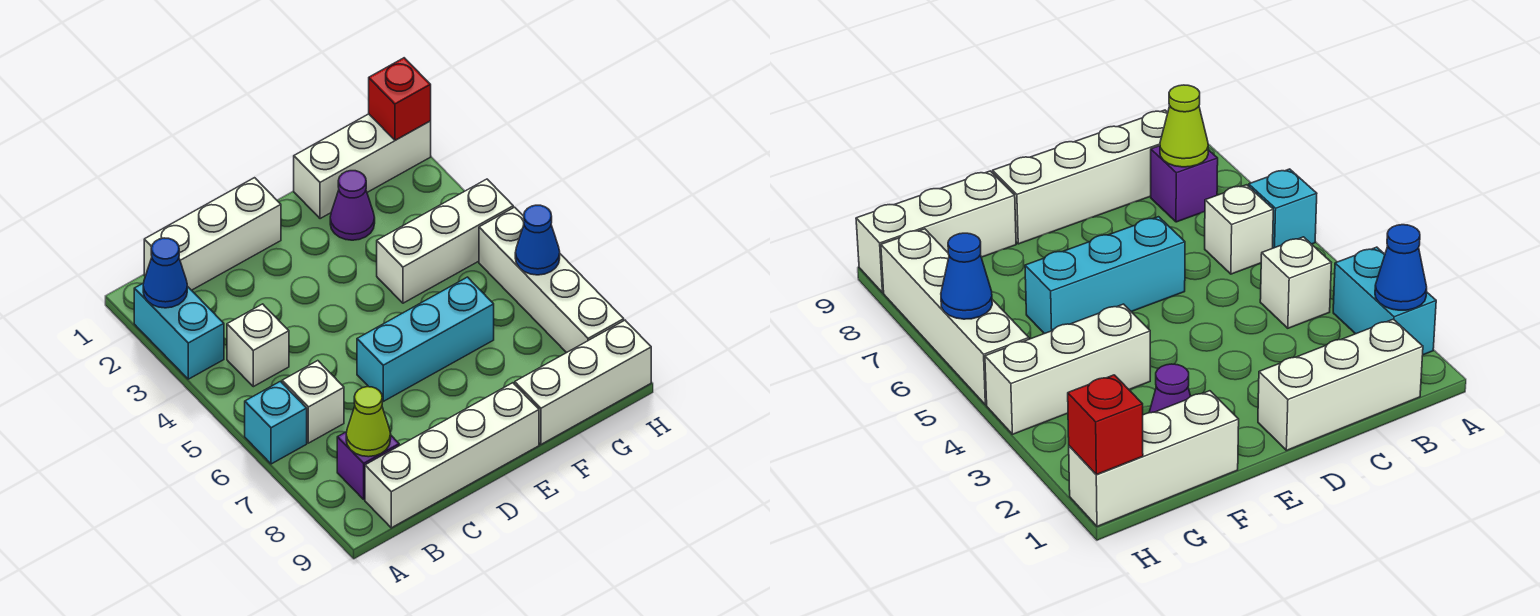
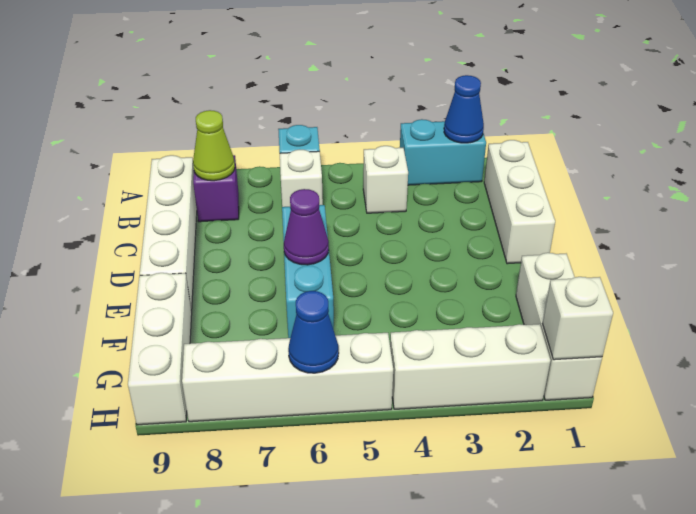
purple 1x1 cone [330,171,375,240] -> purple 1x1 cone moved to [284,189,329,265]
white 1x3 brick [377,179,513,303] -> white 1x3 brick turned to [390,324,550,409]
red 1x1 brick [369,58,431,140] -> white 1x1 brick [542,277,613,360]

